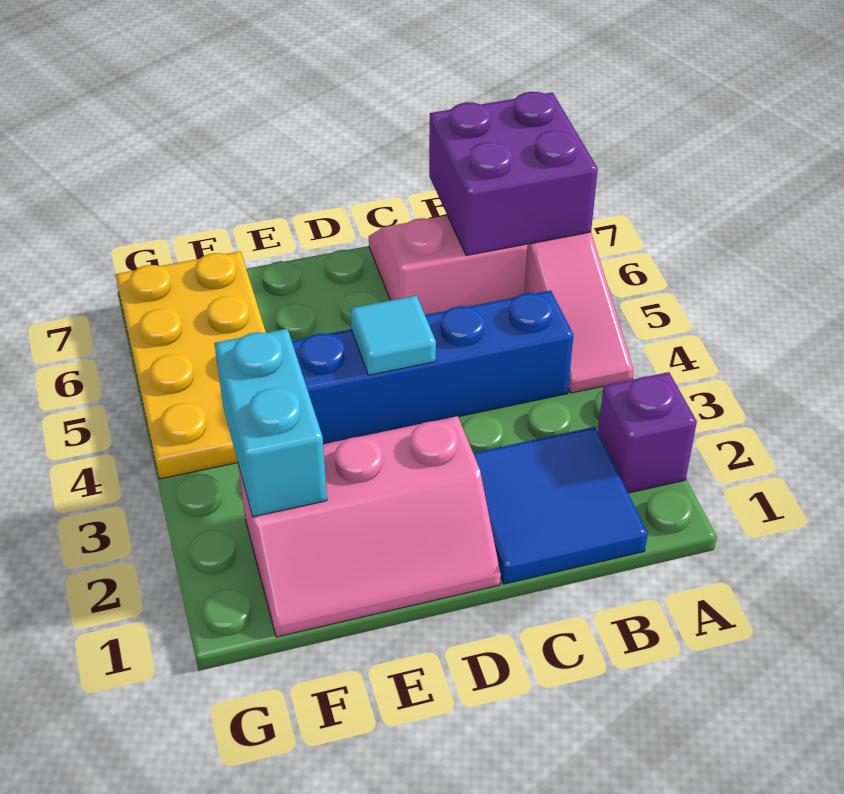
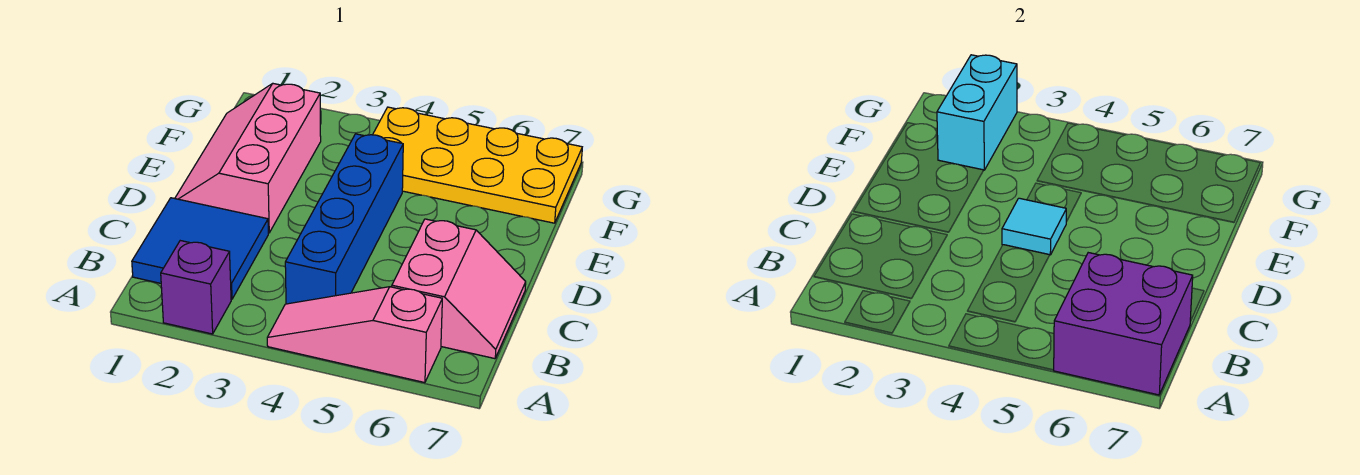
cyan 1x2 brick [214,329,327,517] -> cyan 1x2 brick turned to [937,55,1017,170]

